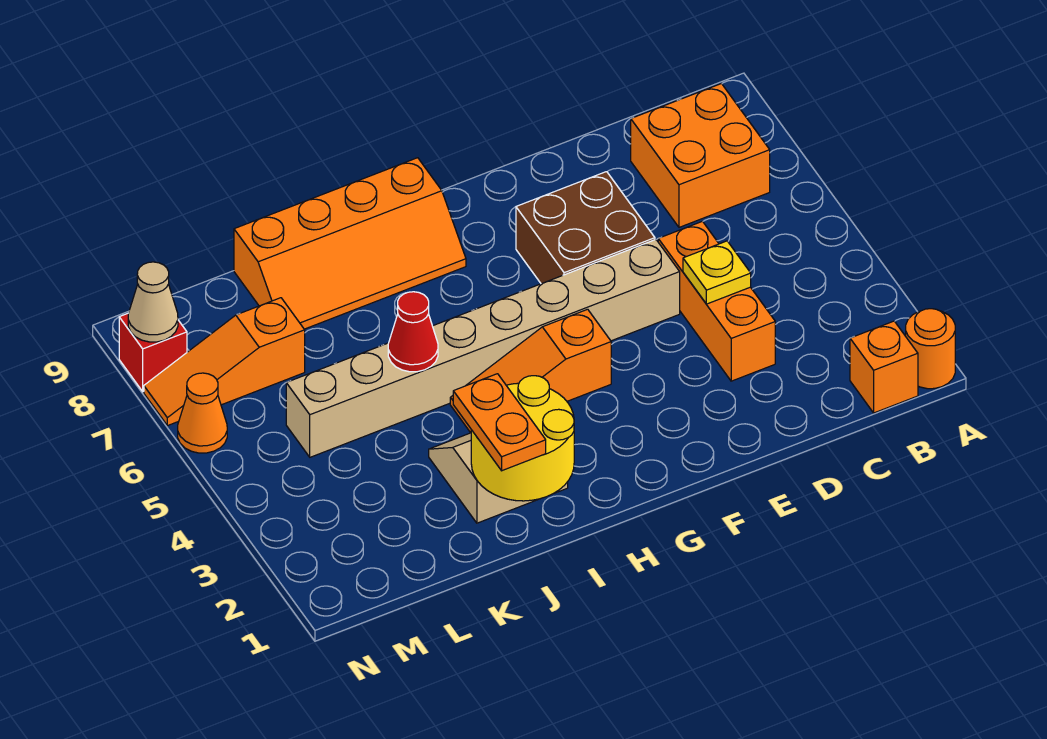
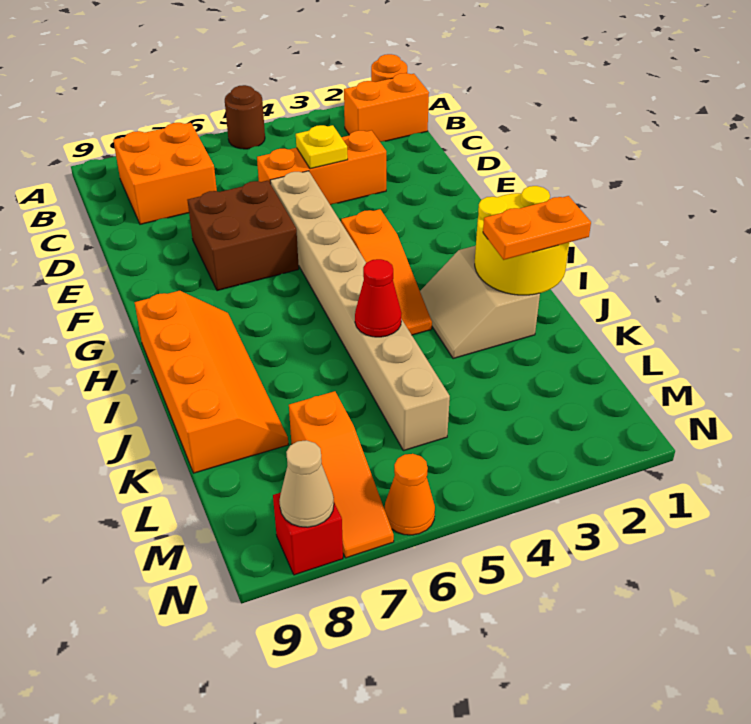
none -> brown 1x1 round brick [225,85,265,149]
orange 1x1 brick [850,321,918,413] -> orange 1x2 brick [344,73,429,142]

